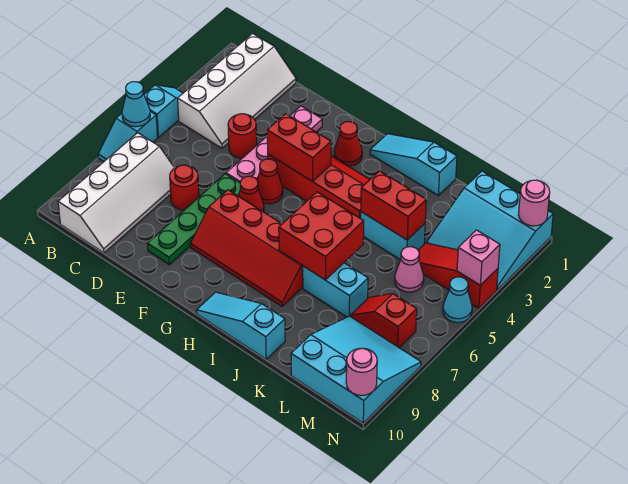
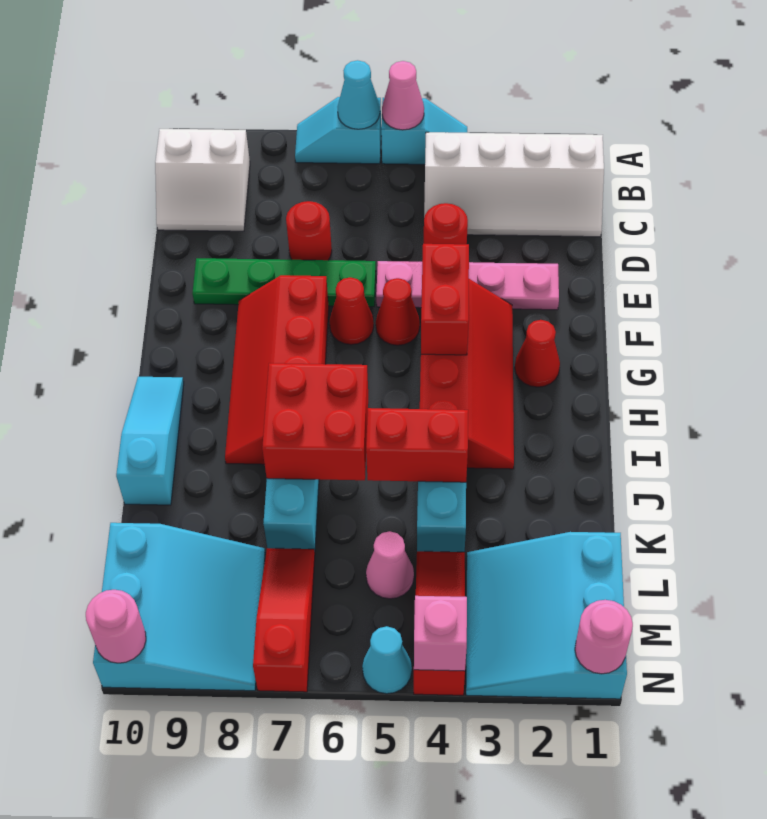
none -> pink 1x1 cone [382,61,424,130]
white 2x4 slope [58,133,174,253] -> white 2x2 slope [155,129,250,231]
cyan 1x3 slope [370,134,457,195] -> none
red 1x2 brick [361,171,426,240] -> red 1x2 brick turned to [366,408,468,482]
red 1x2 slope [350,294,417,348] -> red 1x3 slope [253,548,315,692]

